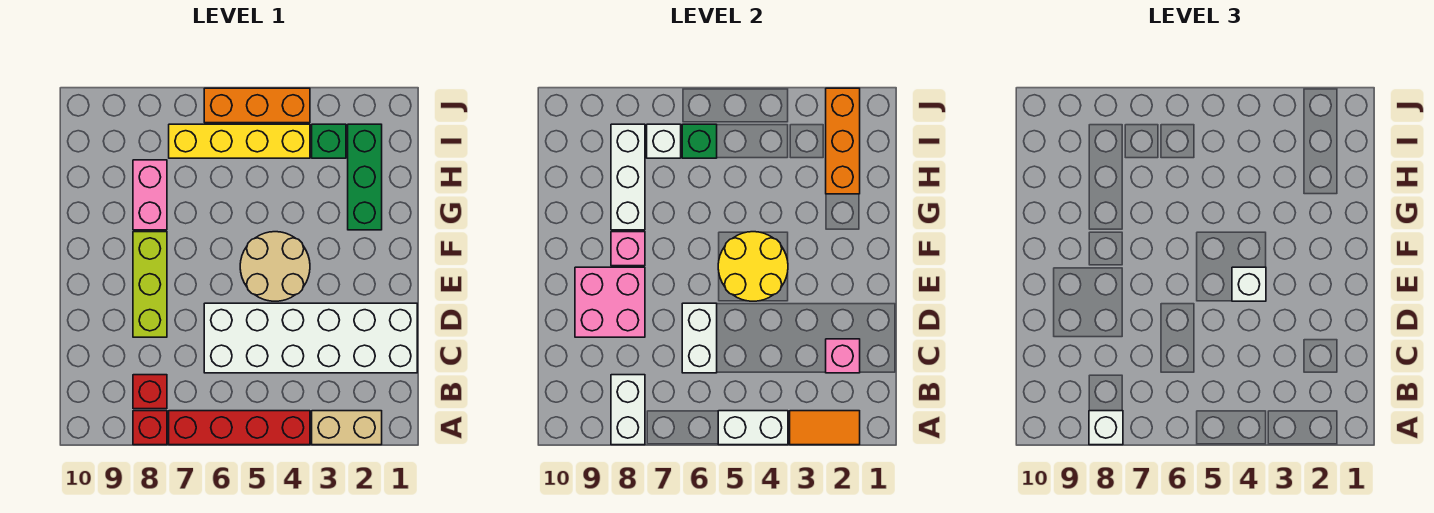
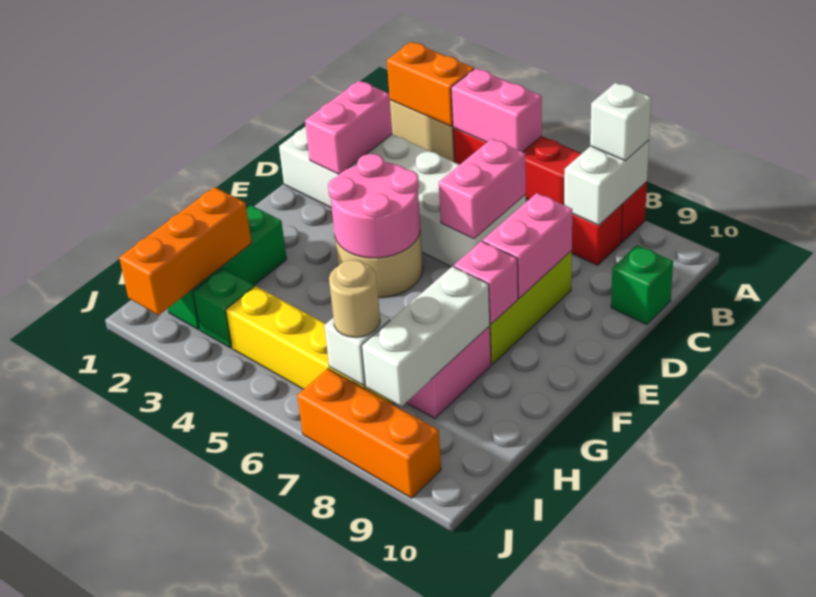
orange 1x2 tile [790,411,860,445] -> orange 1x2 brick [387,42,474,127]
white 1x2 brick [718,411,788,445] -> pink 1x2 brick [451,69,542,152]
pink 1x1 brick [826,339,860,373] -> pink 1x2 brick [305,81,392,174]
white 1x2 brick [682,303,717,373] -> pink 1x2 brick [439,139,526,239]
pink 2x2 brick [575,267,645,337] -> pink 1x2 brick [483,193,572,298]
yellow 2x2 round brick [718,232,788,301] -> pink 2x2 round brick [328,154,420,258]
white 1x1 brick [1232,267,1266,301] -> none
green 1x1 brick [682,124,717,158] -> green 1x1 brick moved to [611,245,673,325]
none -> tan 1x1 round brick [329,260,380,337]
orange 1x3 brick [204,88,310,123] -> orange 1x3 brick moved to [297,369,441,498]

